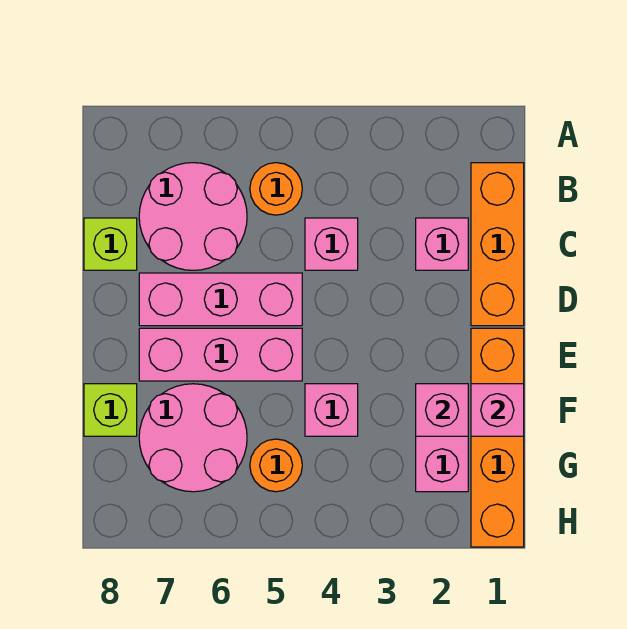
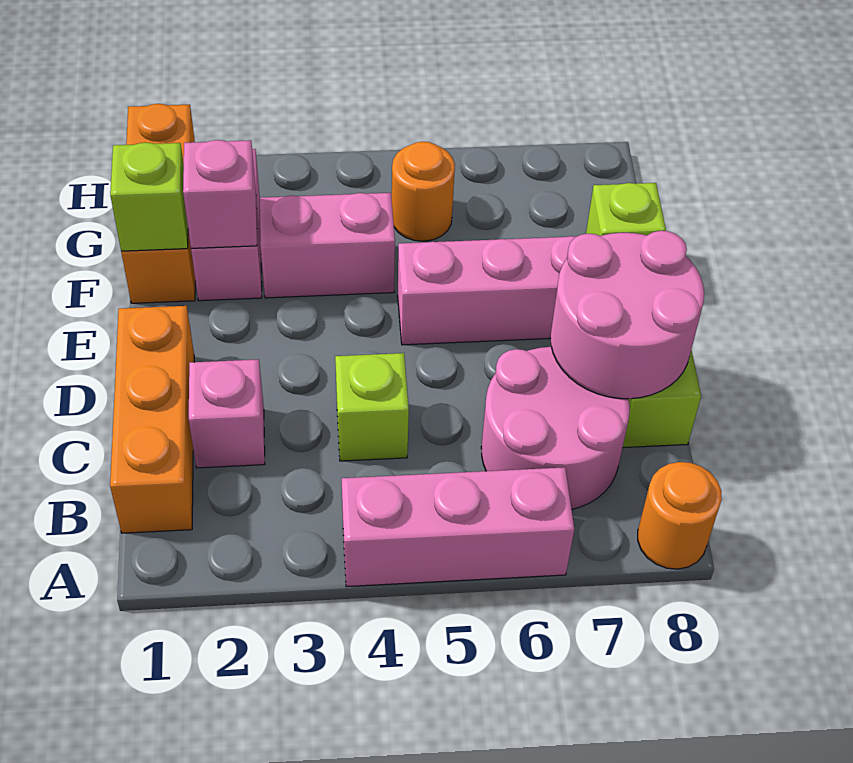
orange 1x1 round brick [250,163,302,215] -> orange 1x1 round brick moved to [638,462,722,569]
pink 1x1 brick [305,218,358,270] -> lime 1x1 brick [335,353,409,461]
pink 1x3 brick [139,273,302,326] -> pink 1x3 brick moved to [342,467,574,587]
orange 1x4 brick [471,328,524,547] -> orange 1x3 brick [121,104,195,303]
pink 1x1 brick [471,384,524,436] -> lime 1x1 brick [110,143,188,251]
pink 1x1 brick [305,384,358,436] -> pink 1x2 brick [260,193,395,298]
pink 2x2 round brick [139,384,247,492] -> pink 2x2 round brick moved to [551,231,704,399]

